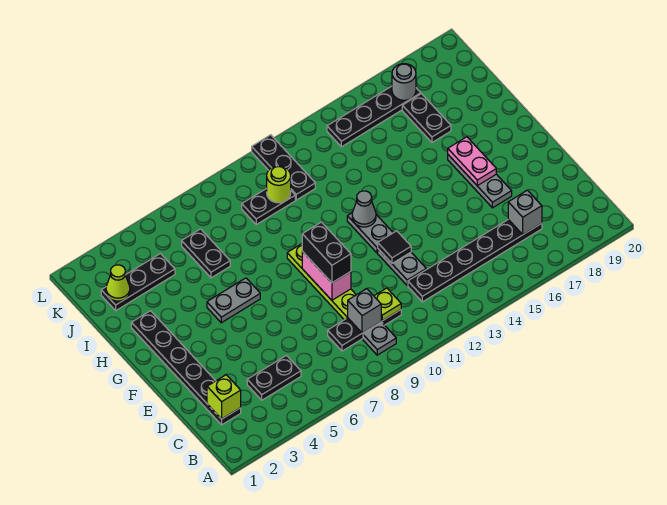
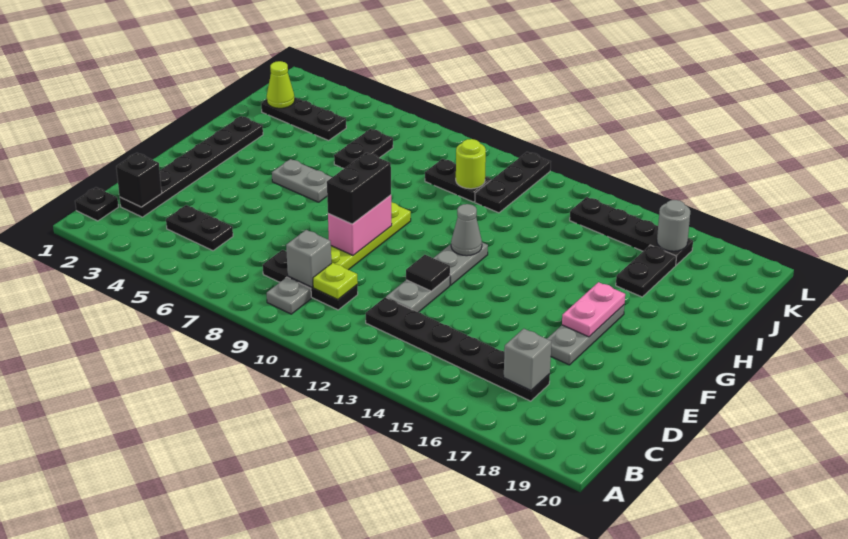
none -> black 1x1 plate [75,187,118,221]
lime 1x1 brick [207,375,241,419] -> black 1x1 brick [116,153,162,207]

